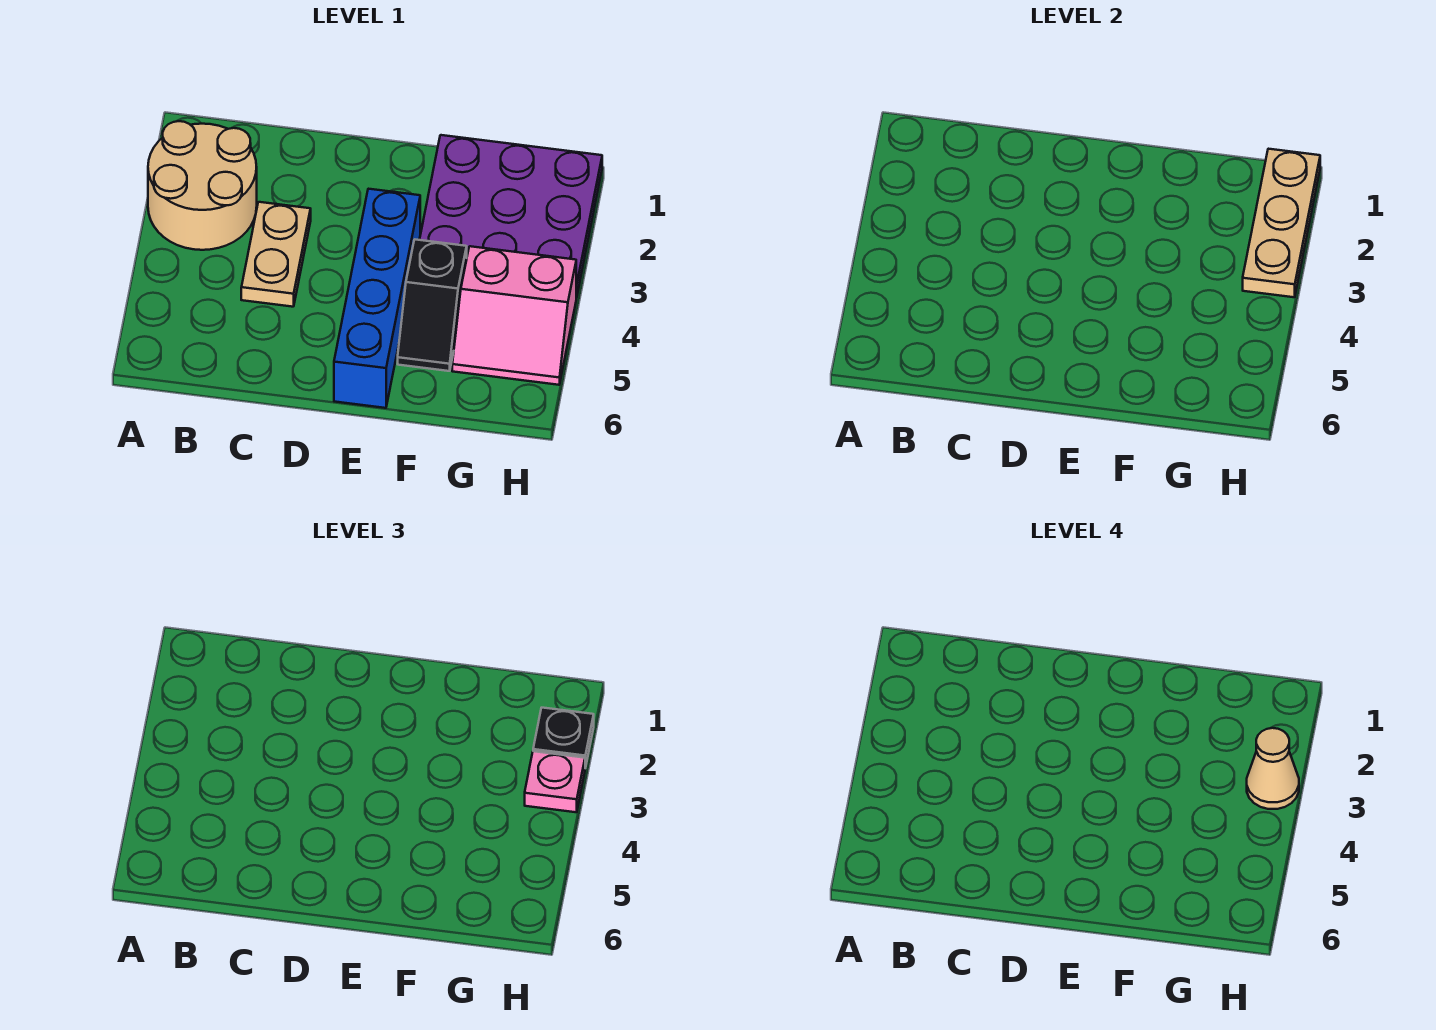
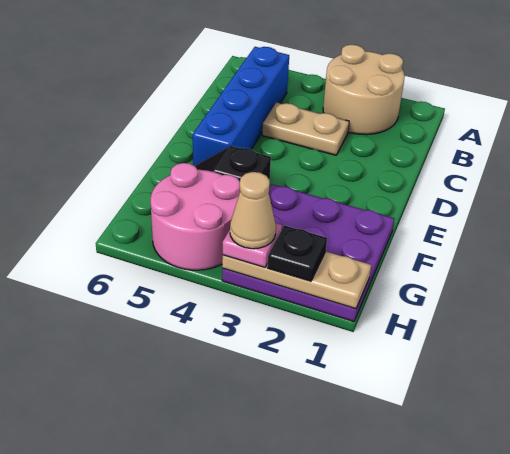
blue 1x4 brick [334,189,420,408] -> blue 1x4 brick turned to [193,47,289,166]
pink 2x2 slope [452,246,577,385] -> pink 2x2 round brick [151,163,240,270]

